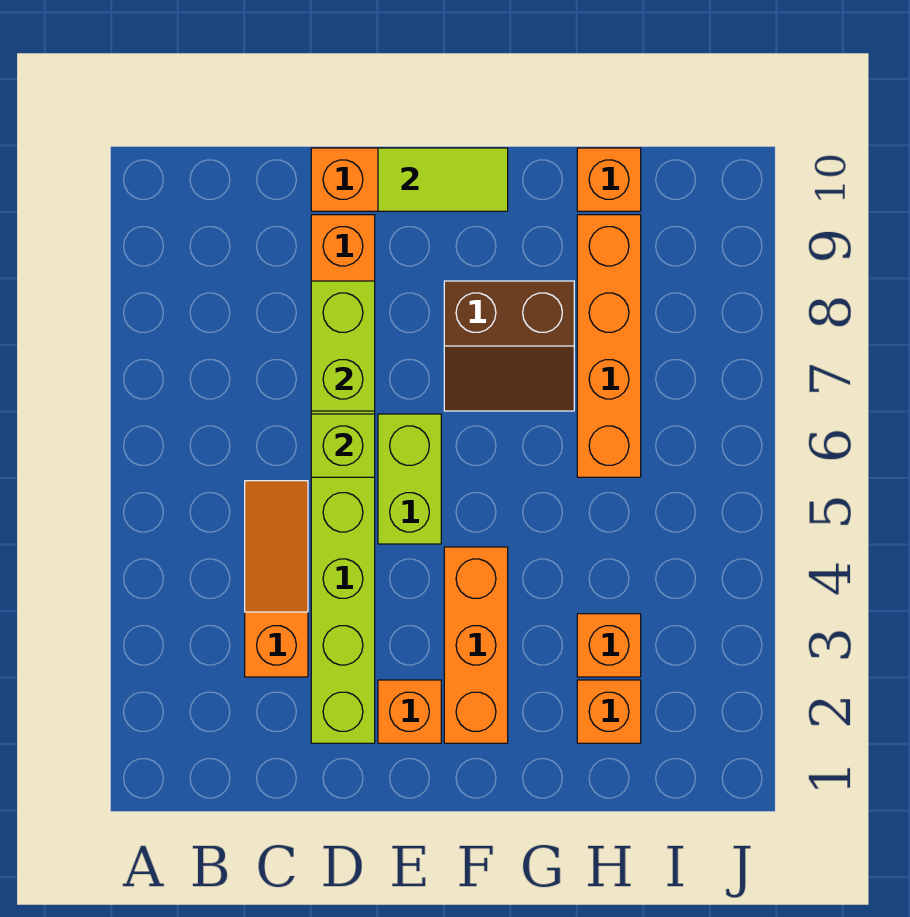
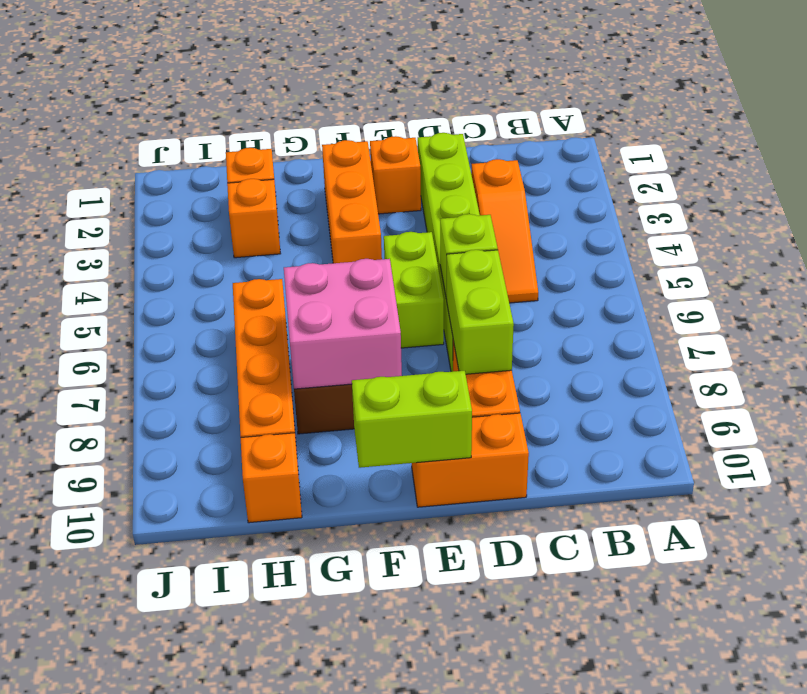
lime 1x2 tile [378,148,508,211] -> lime 1x2 brick [352,371,472,468]
none -> pink 2x2 brick [284,259,402,389]

